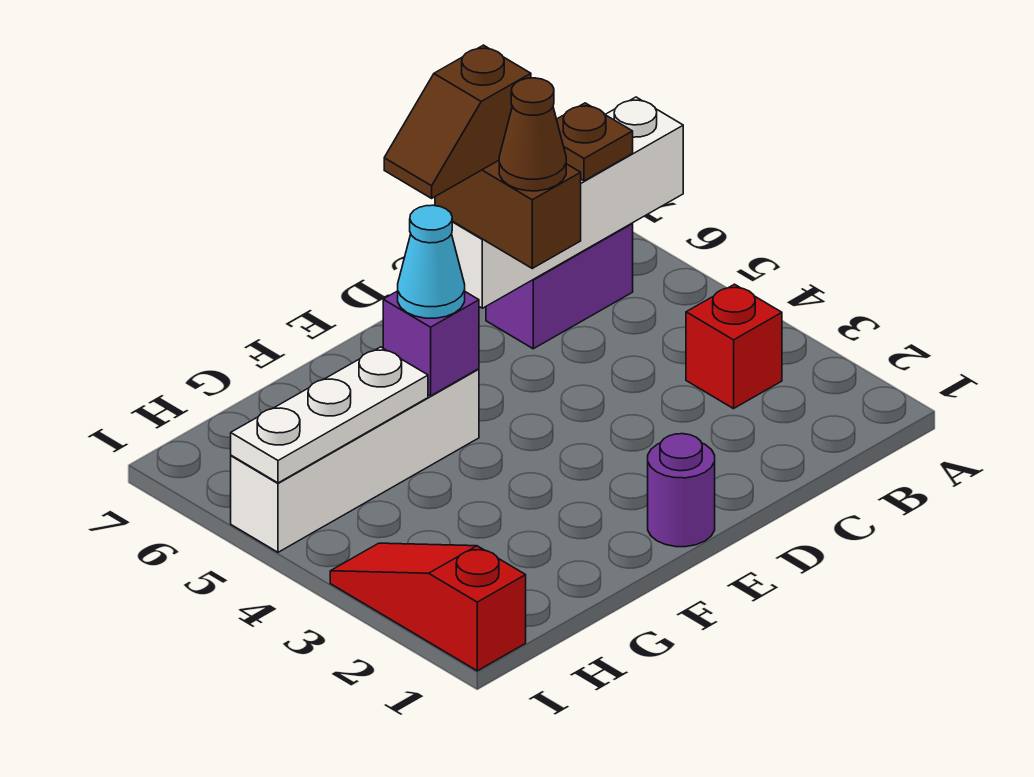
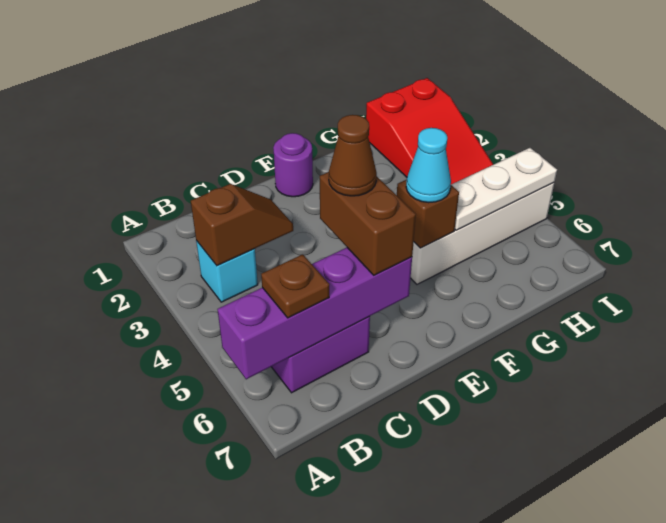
white 1x4 brick [452,97,683,308] -> purple 1x4 brick [217,248,412,379]
red 1x1 brick [686,284,782,409] -> cyan 1x1 brick [196,241,258,302]
brown 1x2 slope [384,45,531,198] -> brown 1x2 slope moved to [191,184,293,266]
purple 1x1 brick [383,291,479,396] -> brown 1x1 brick [397,180,459,248]
red 1x3 slope [330,543,526,671] -> red 2x3 slope [366,78,493,185]

